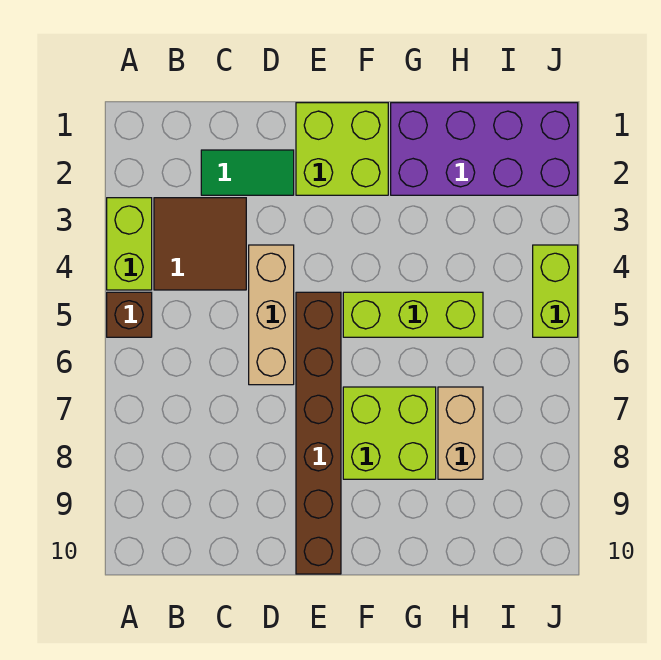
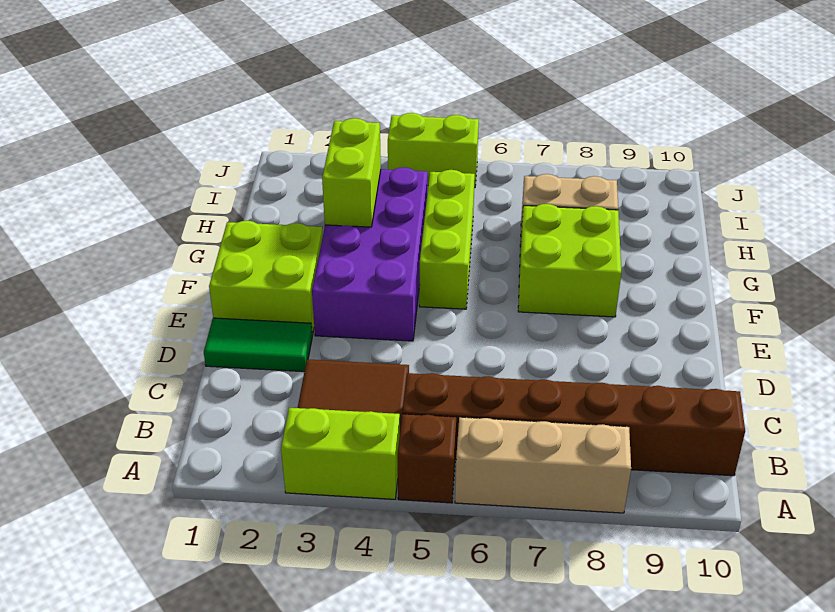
green 1x2 tile [201,150,294,195] -> green 1x2 tile turned to [204,318,312,372]
tan 1x3 brick [249,245,294,385] -> tan 1x3 brick moved to [455,417,631,513]
brown 1x6 brick [296,292,341,574] -> brown 1x6 brick moved to [402,373,745,476]
purple 2x4 brick [391,103,578,195] -> purple 2x4 brick moved to [312,167,428,341]
none -> lime 1x2 brick [322,118,381,227]

